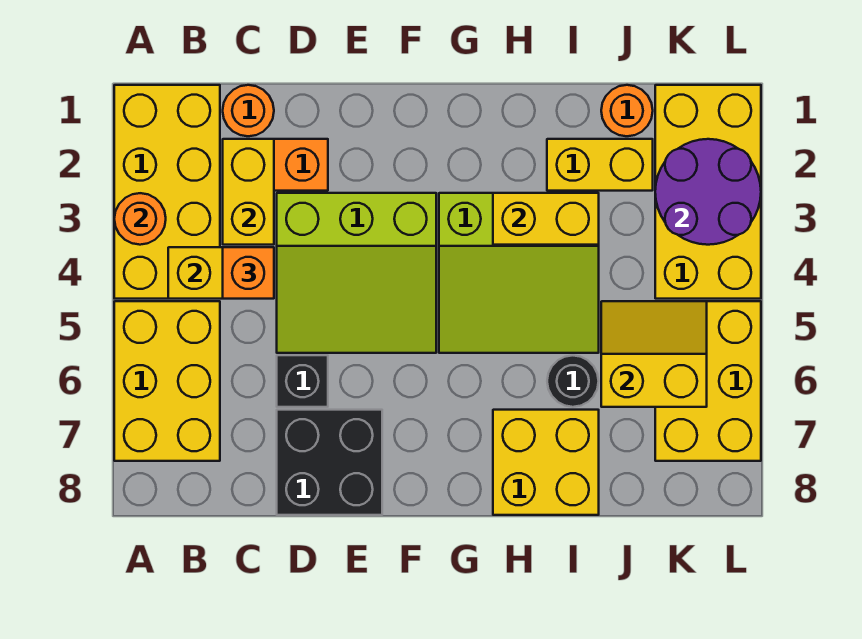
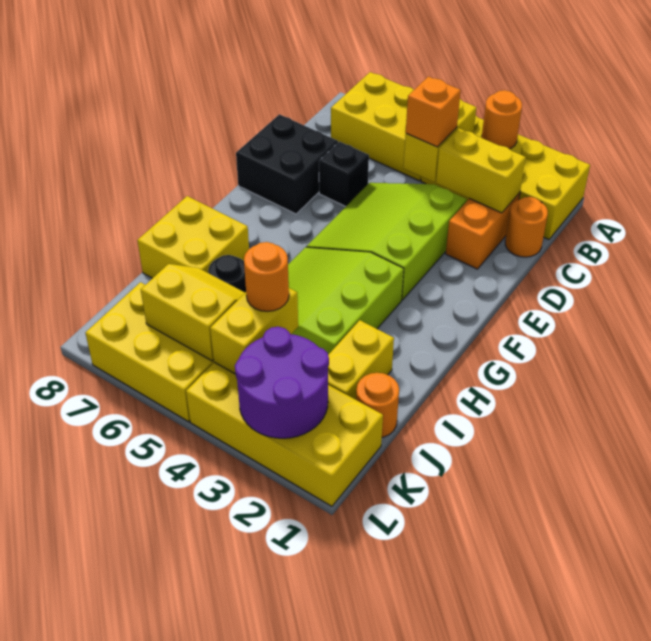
yellow 1x2 brick [493,193,599,245] -> yellow 1x2 brick moved to [210,288,298,374]
none -> orange 1x1 round brick [244,242,289,311]
yellow 2x2 slope [601,301,707,407] -> yellow 2x2 slope turned to [141,264,245,361]

